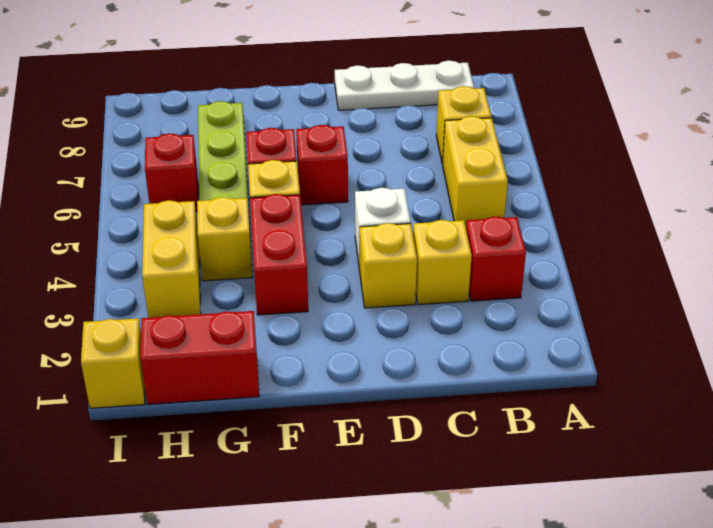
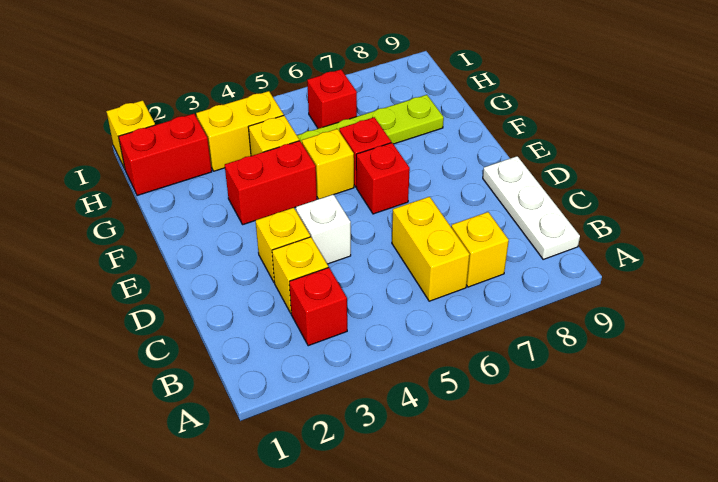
yellow 1x2 brick [443,116,508,227] -> yellow 1x2 brick turned to [392,197,470,301]
red 1x2 brick [141,311,259,404] -> red 1x2 brick turned to [118,114,212,196]

